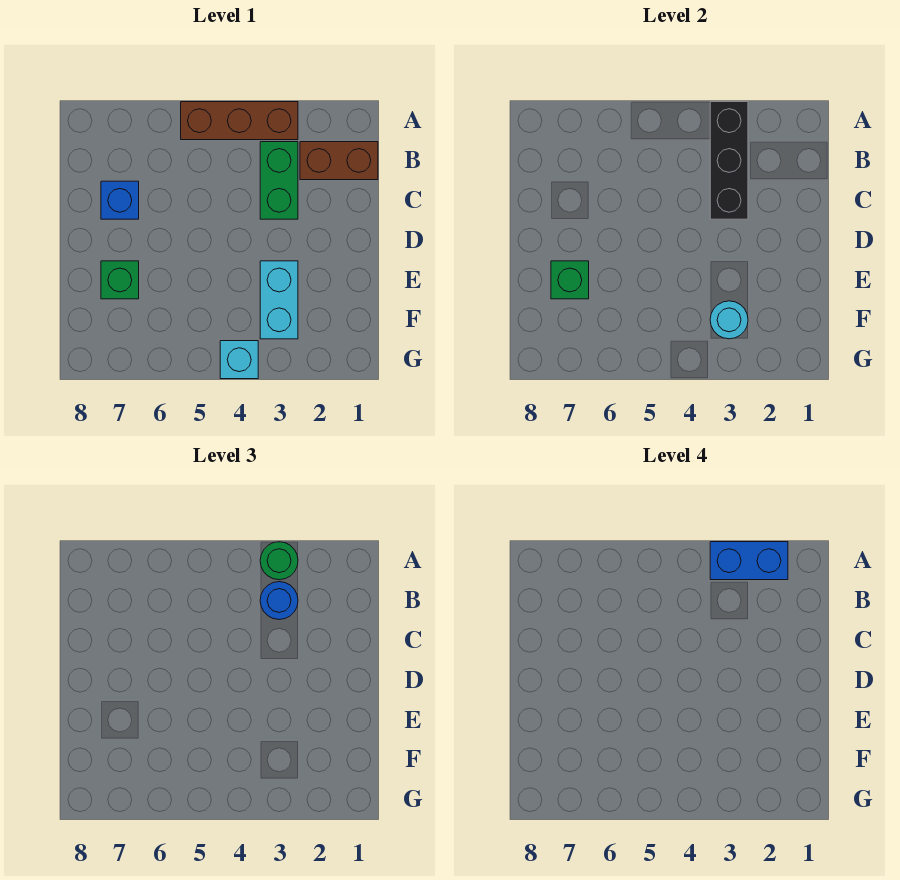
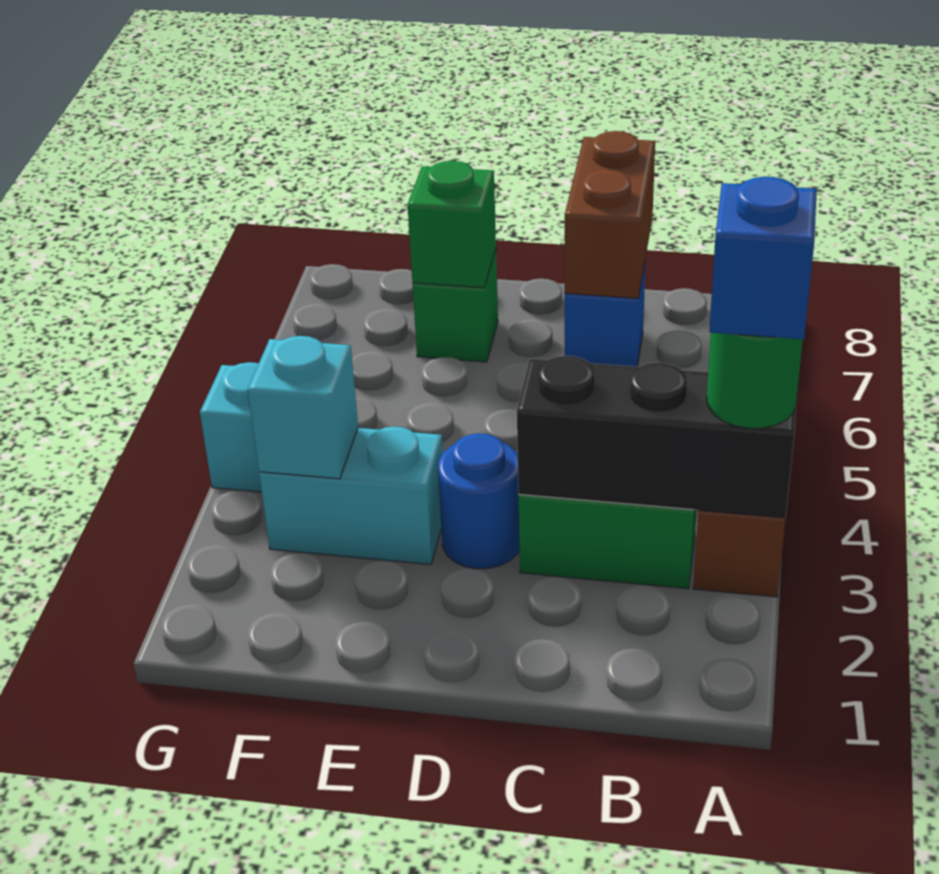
blue 1x2 brick [710,542,788,580] -> blue 1x1 brick [709,177,817,339]
brown 1x2 brick [300,142,378,180] -> brown 1x2 brick moved to [565,131,655,298]
blue 1x1 round brick [260,582,298,620] -> blue 1x1 round brick moved to [438,433,520,569]
cyan 1x1 round brick [710,301,748,339] -> cyan 1x1 brick [248,336,358,479]

